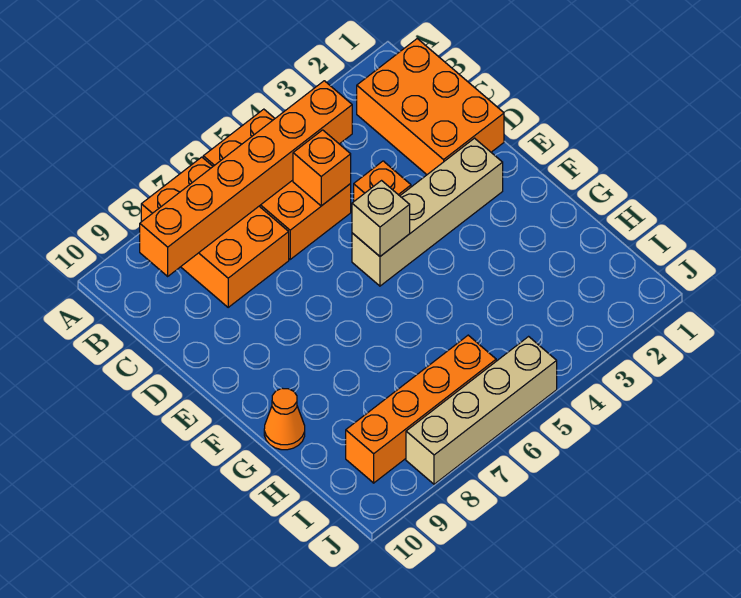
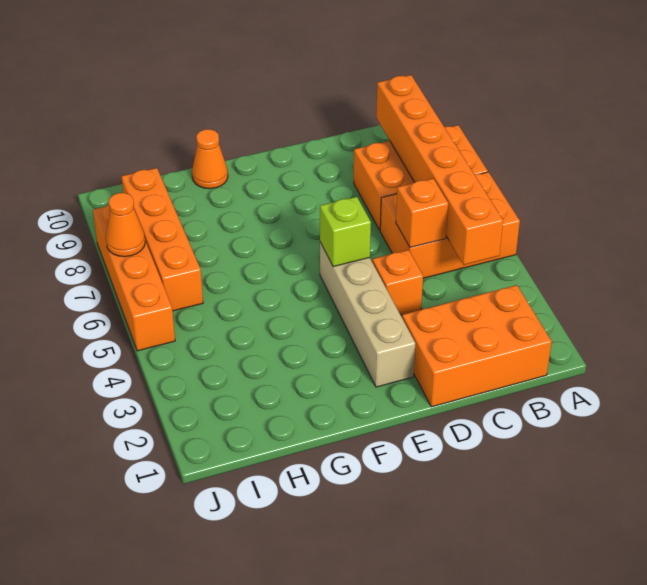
tan 1x1 brick [352,181,410,256] -> lime 1x1 brick [320,197,371,267]
tan 1x4 brick [406,337,557,484] -> orange 1x4 brick [93,205,175,351]
none -> orange 1x1 cone [106,193,145,257]

